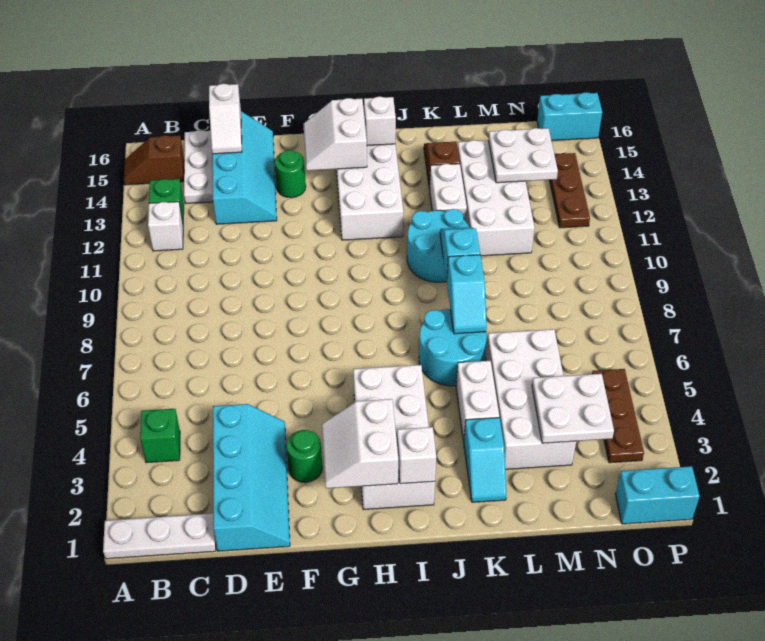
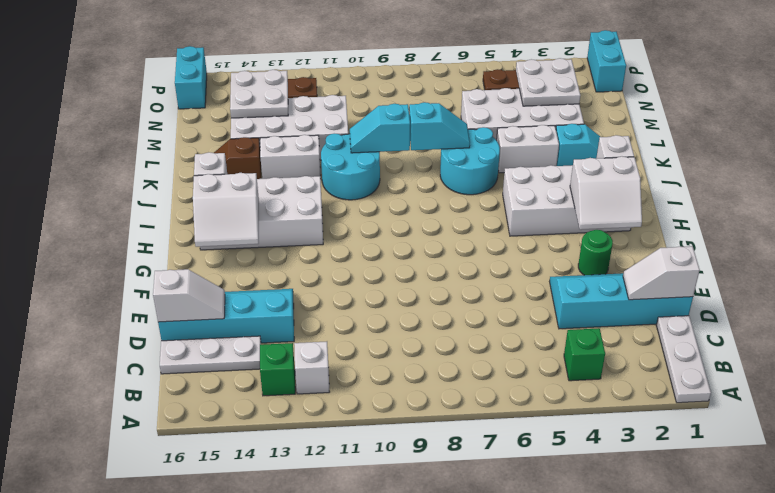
brown 1x2 slope [124,135,184,185] -> none
none -> white 1x2 slope [623,246,700,300]
green 1x1 round brick [275,150,306,198] -> none

